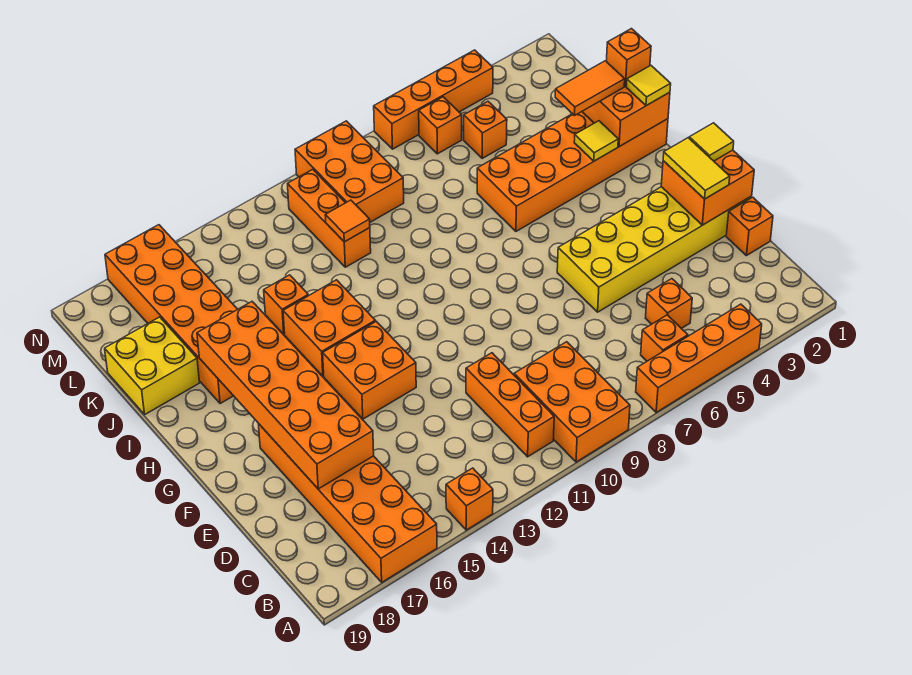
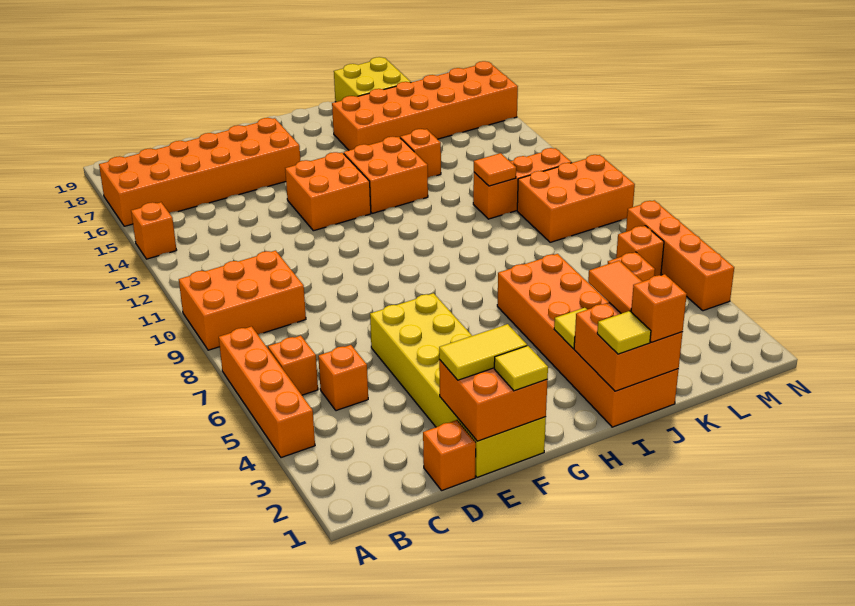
orange 1x3 brick [466,353,554,457] -> none
orange 2x6 brick [197,302,374,489] -> none

